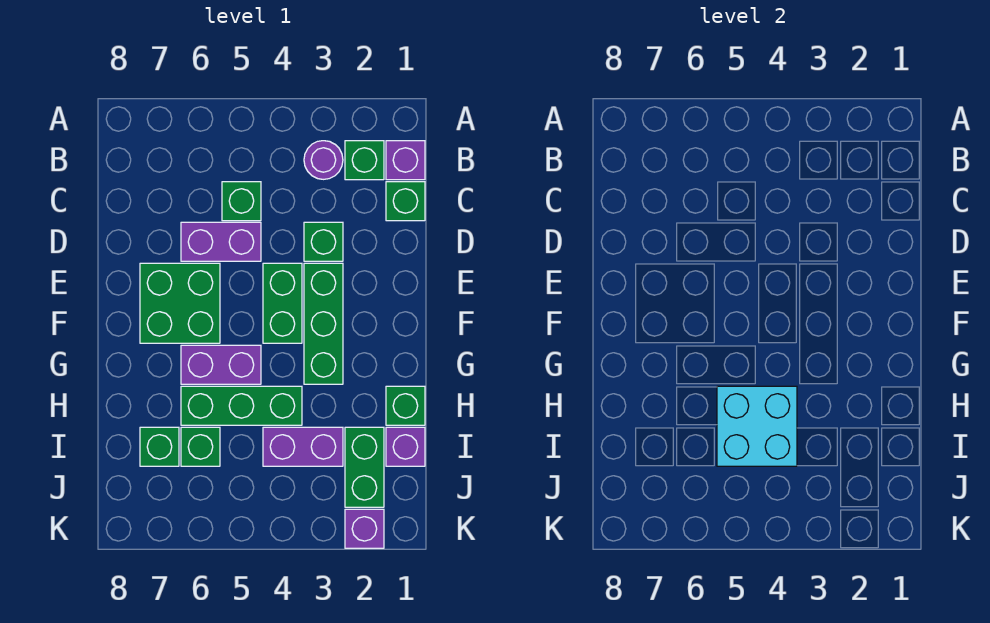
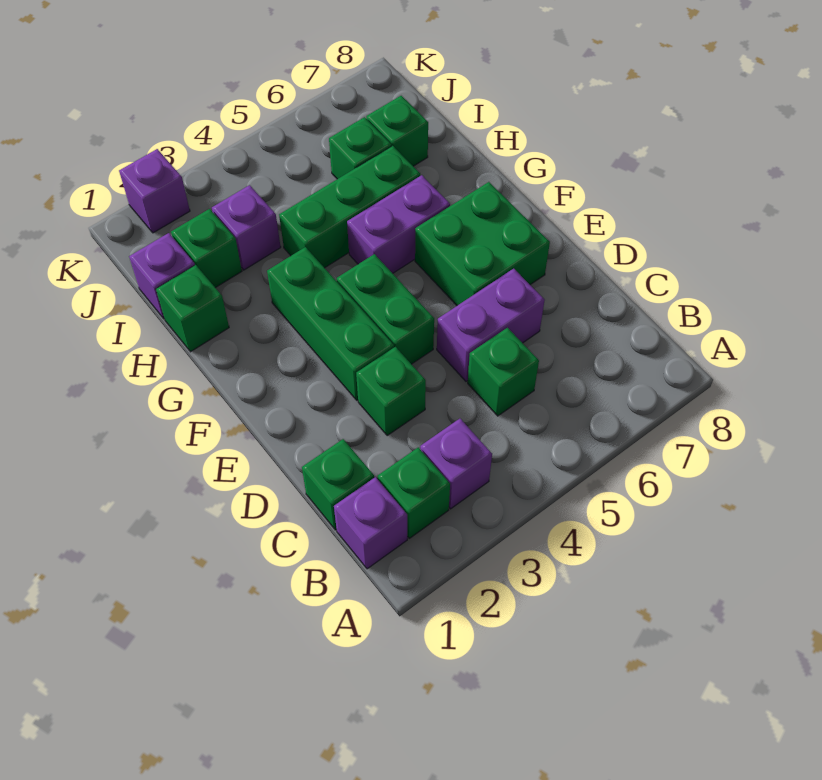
purple 1x1 round brick [304,141,343,179] -> purple 1x1 brick [420,419,492,509]
cyan 2x2 brick [717,386,797,466] -> none
green 1x2 brick [345,427,384,507] -> green 1x1 brick [171,209,242,288]
purple 1x2 brick [263,427,343,466] -> purple 1x1 brick [212,185,281,270]

